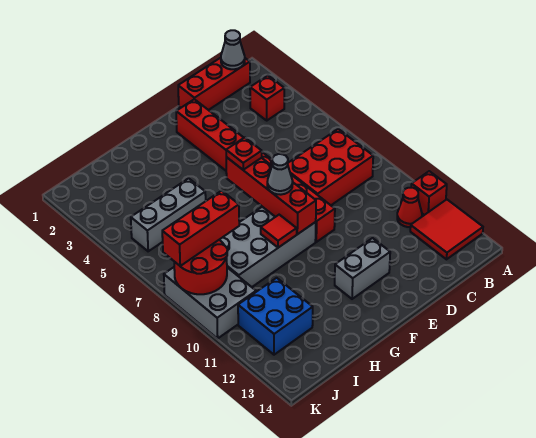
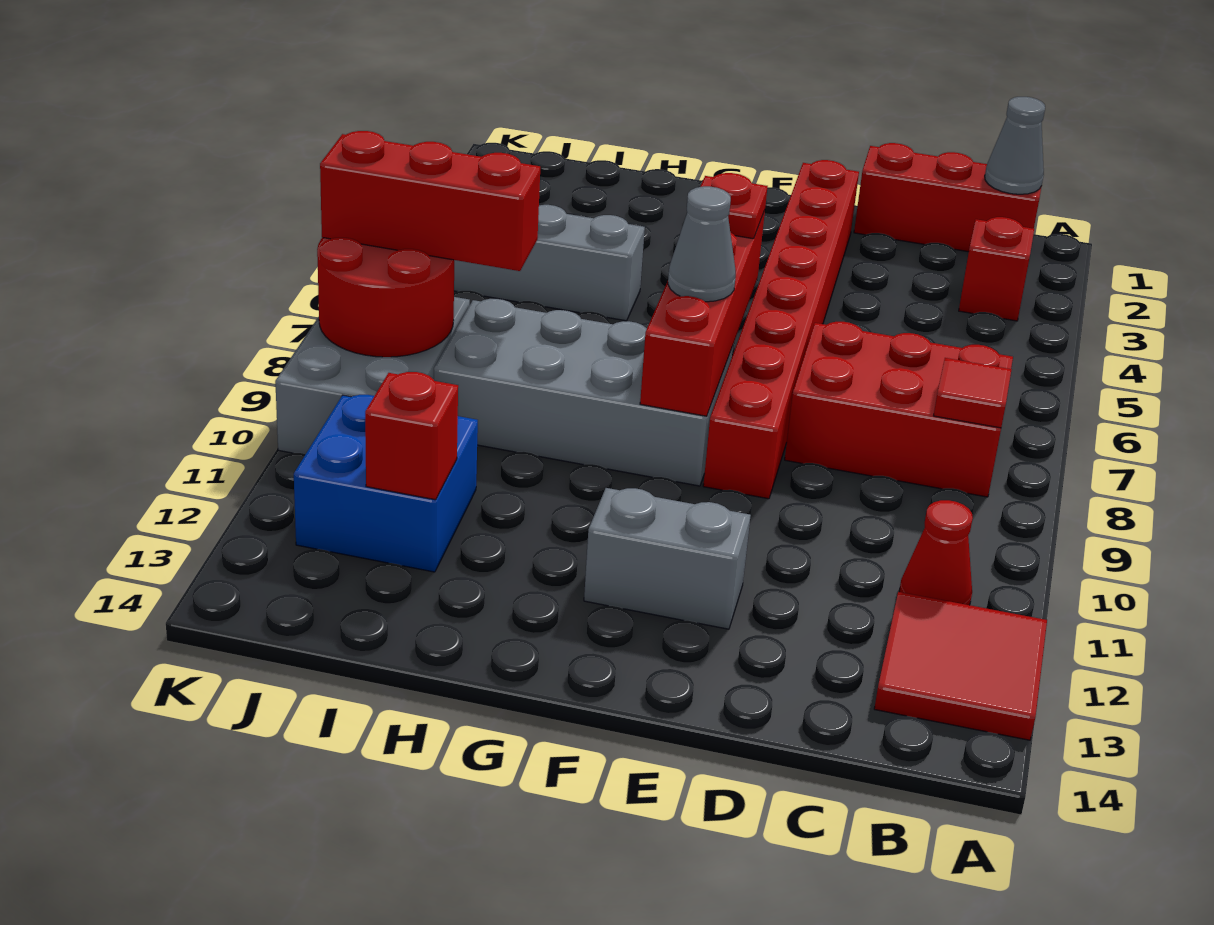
red 1x1 brick [411,171,447,215] -> red 1x1 brick moved to [365,372,458,500]
red 1x1 tile [261,215,297,248] -> red 1x1 tile moved to [934,358,1012,428]

